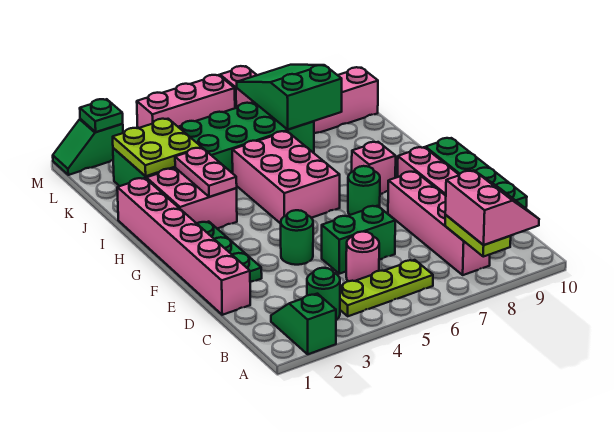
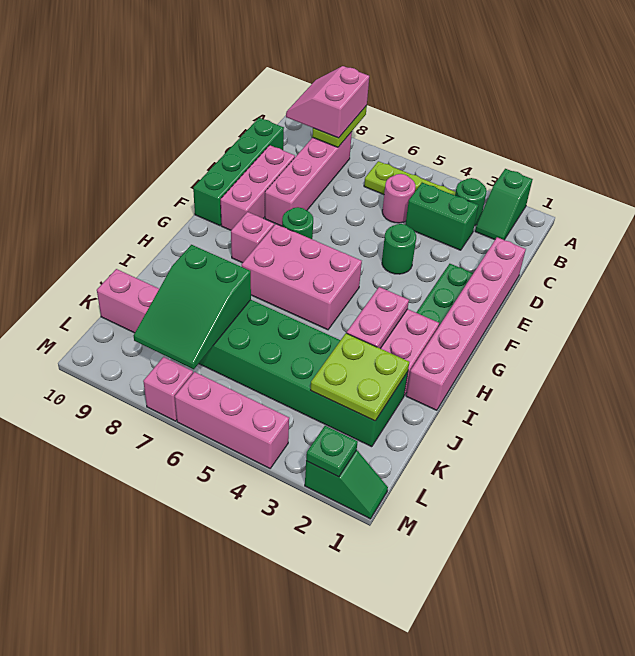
green 1x2 brick [322,206,395,274] -> green 1x2 brick moved to [405,183,478,250]
pink 2x3 brick [232,131,340,224] -> pink 2x3 brick turned to [242,224,362,330]

